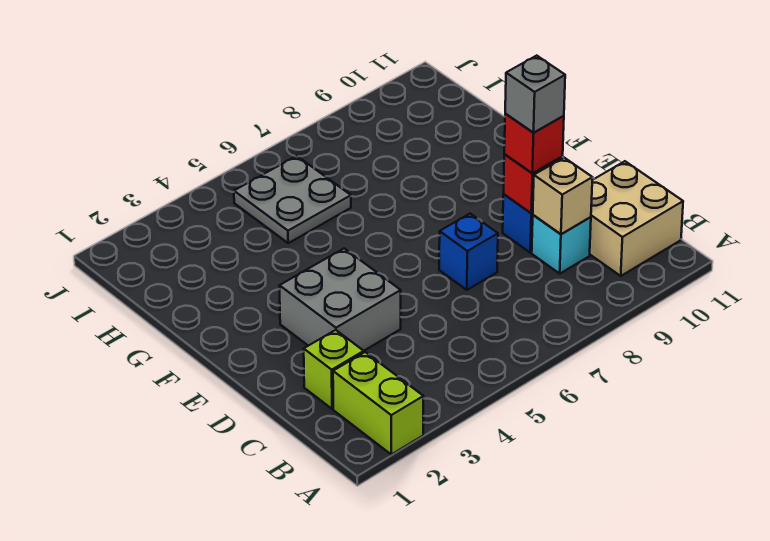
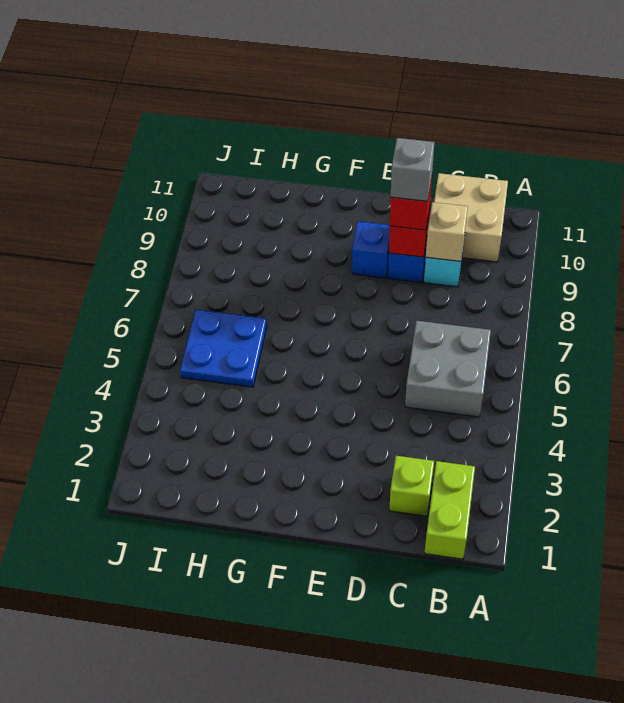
lime 1x2 brick [333,352,424,454] -> lime 1x2 brick turned to [425,461,475,559]
grey 2x2 brick [280,249,401,351] -> grey 2x2 brick moved to [405,321,491,417]
blue 1x1 brick [439,214,498,290] -> blue 1x1 brick moved to [352,221,390,278]
grey 2x2 plate [234,156,351,243] -> blue 2x2 plate [180,310,267,387]

